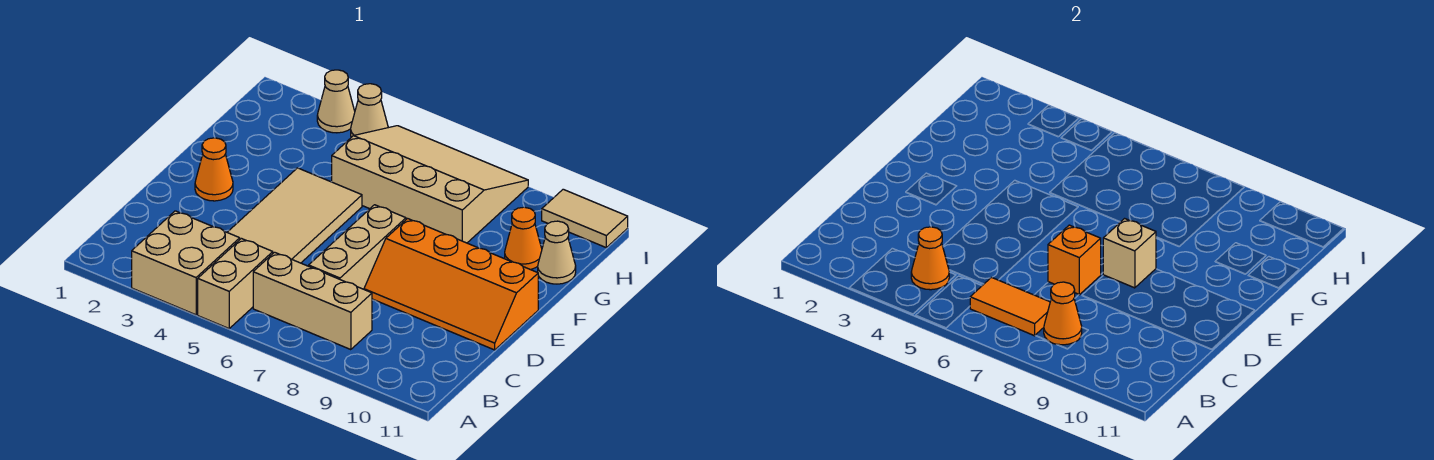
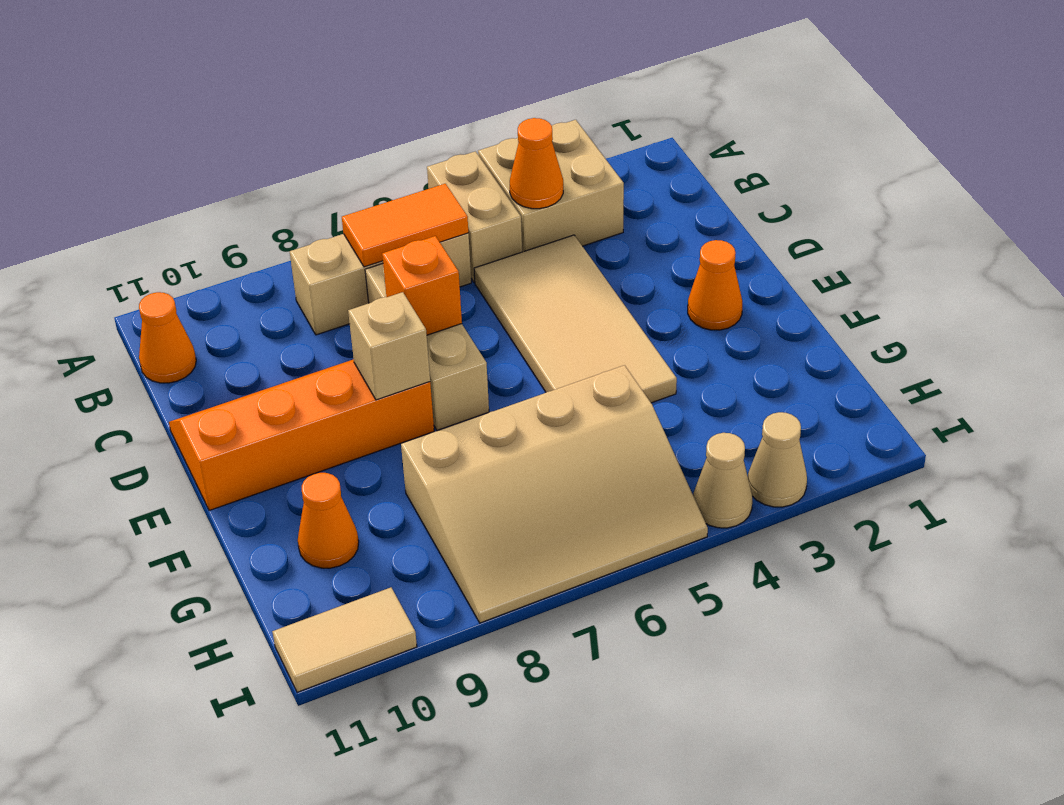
orange 1x1 cone [1044,282,1082,345] -> orange 1x1 cone moved to [139,292,196,383]
tan 1x1 cone [538,221,576,284] -> none

